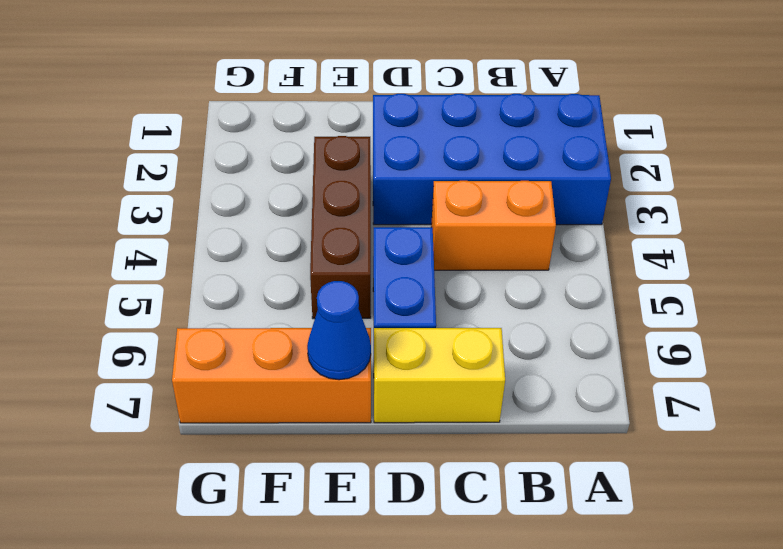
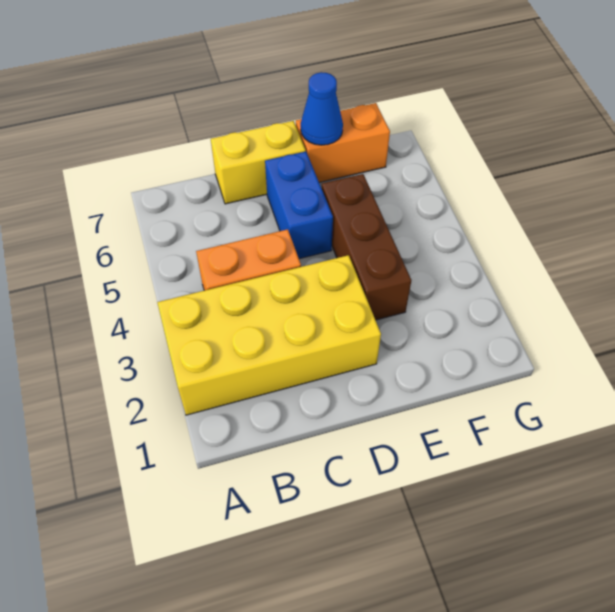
blue 2x4 brick [373,94,611,225] -> yellow 2x4 brick [157,255,381,415]
orange 1x3 brick [172,328,371,423] -> orange 1x2 brick [296,103,390,182]

